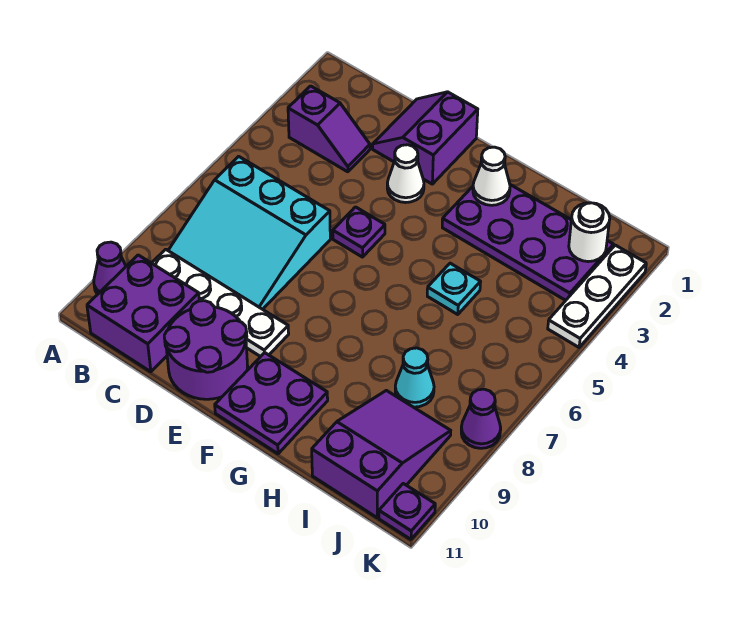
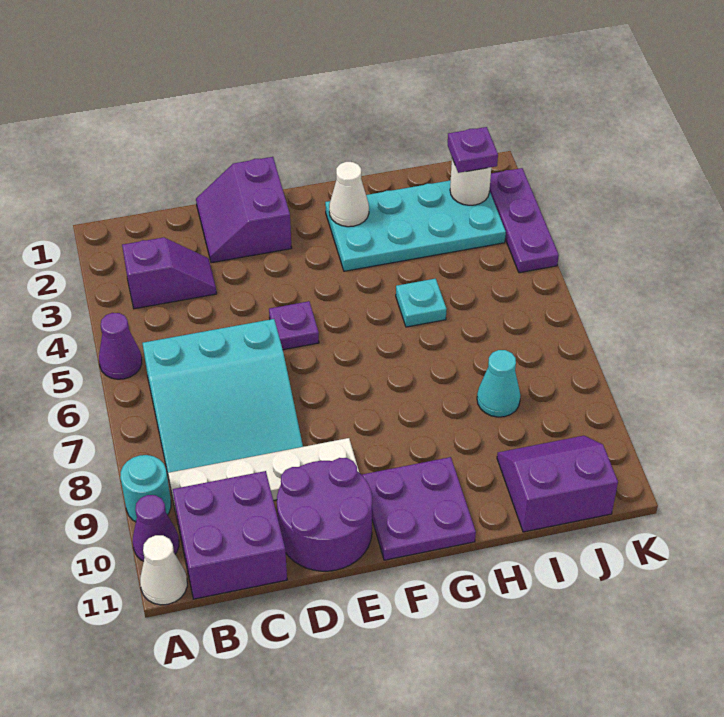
none -> cyan 1x1 round brick [120,455,171,522]
white 1x1 cone [387,145,424,203] -> white 1x1 cone moved to [140,535,187,605]
purple 2x4 plate [442,185,614,300] -> cyan 2x4 plate [325,180,506,271]
purple 2x3 slope [312,390,451,518] -> purple 2x2 slope [497,436,618,532]
white 1x3 plate [548,245,646,347] -> purple 1x3 plate [490,168,559,273]
purple 1x1 cone [461,389,501,448] -> purple 1x1 cone moved to [99,313,142,379]
purple 1x1 plate [379,484,435,539] -> purple 1x1 plate moved to [448,127,498,173]

